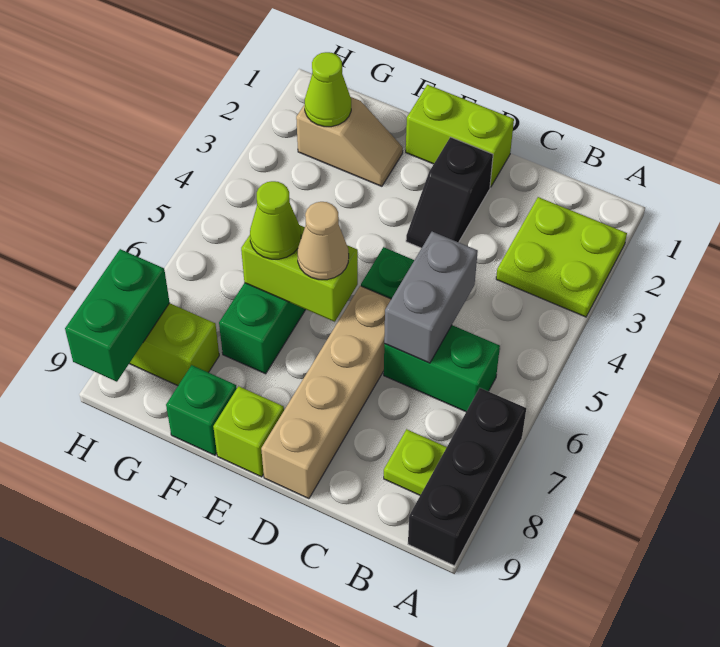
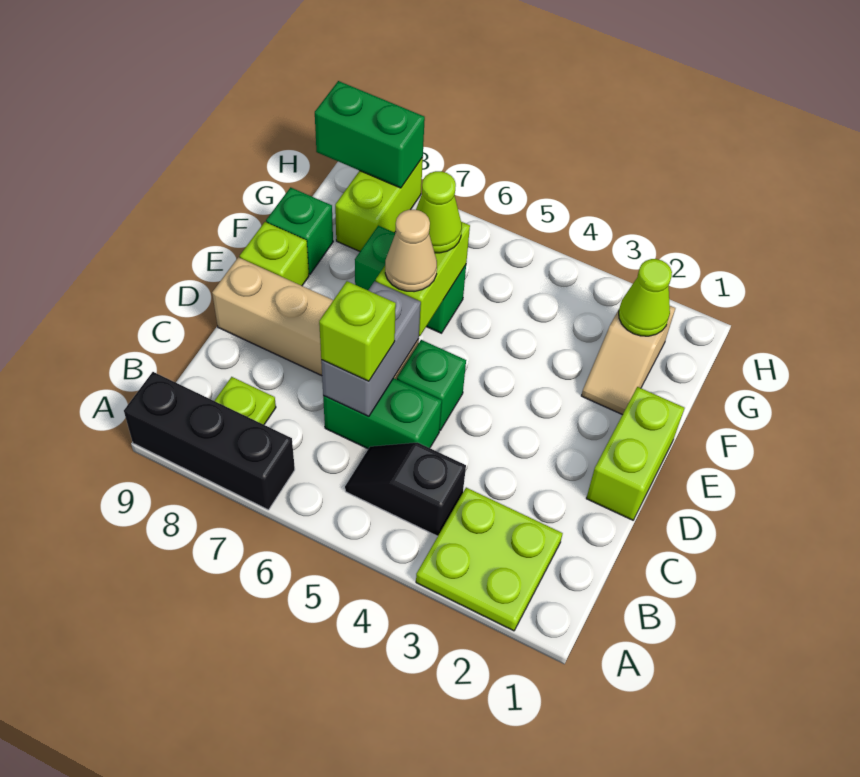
green 1x2 brick [384,325,500,412] -> green 1x2 brick turned to [323,378,442,449]
grey 1x2 brick [384,232,478,363] -> grey 1x2 brick turned to [321,281,421,417]
none -> lime 1x1 brick [319,281,396,381]
black 1x2 slope [406,137,493,248] -> black 1x2 slope moved to [345,442,466,536]

